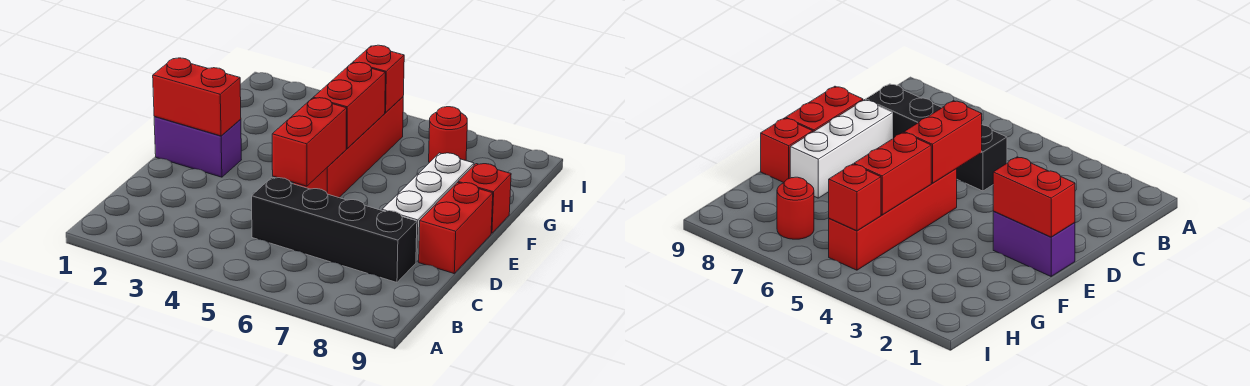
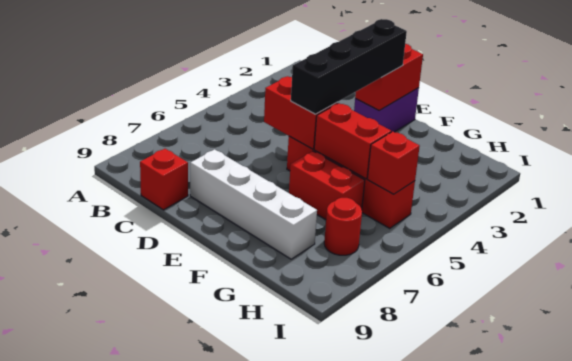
black 1x4 brick [252,178,417,282] -> black 1x4 brick moved to [291,19,407,114]
white 1x3 brick [382,153,474,262] -> white 1x4 brick [190,149,317,259]
red 1x2 brick [419,183,493,273] -> red 1x2 brick moved to [289,151,365,220]
red 1x1 brick [458,164,511,233] -> red 1x1 brick moved to [140,149,188,210]

